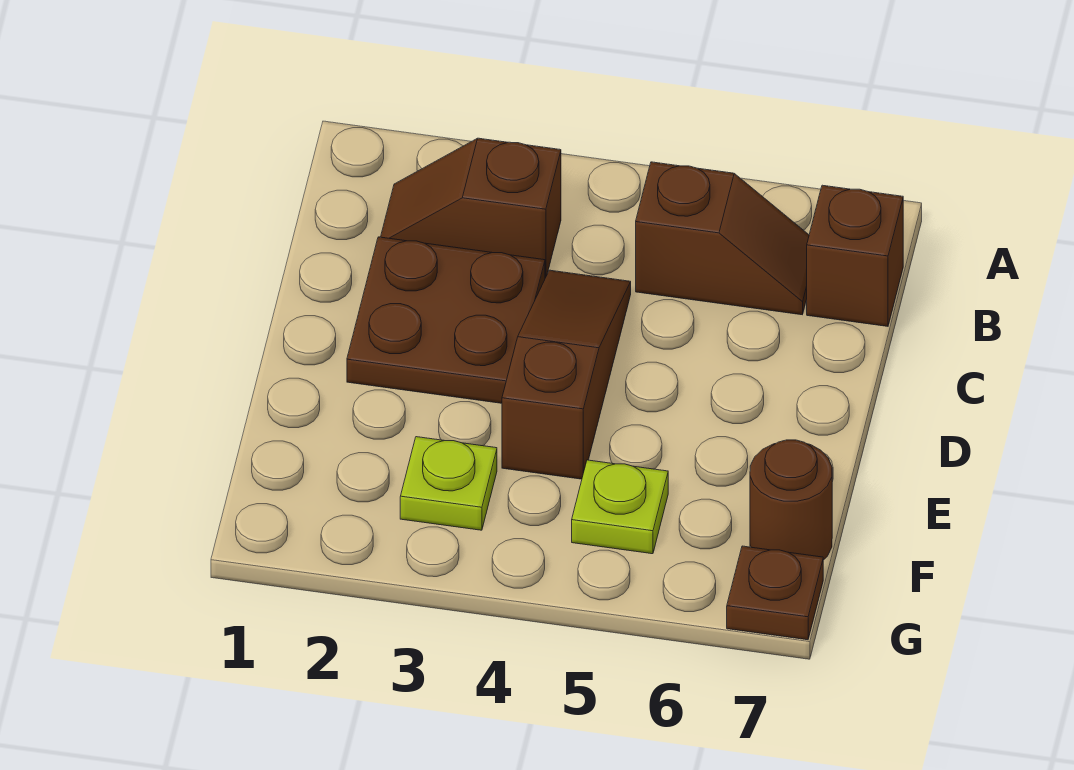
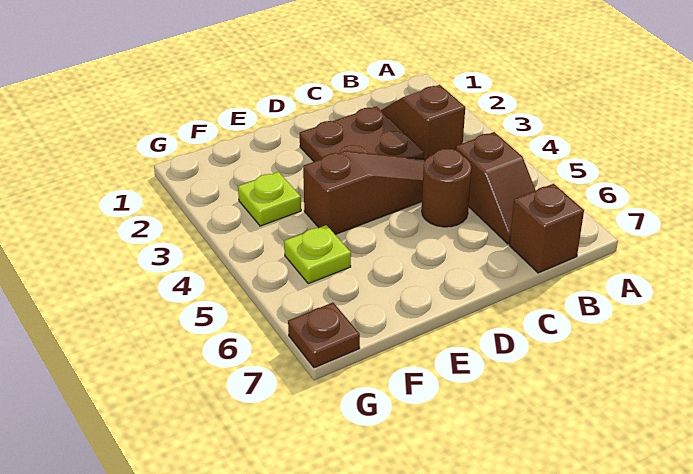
brown 1x1 round brick [750,440,832,560] -> brown 1x1 round brick moved to [422,149,472,227]

